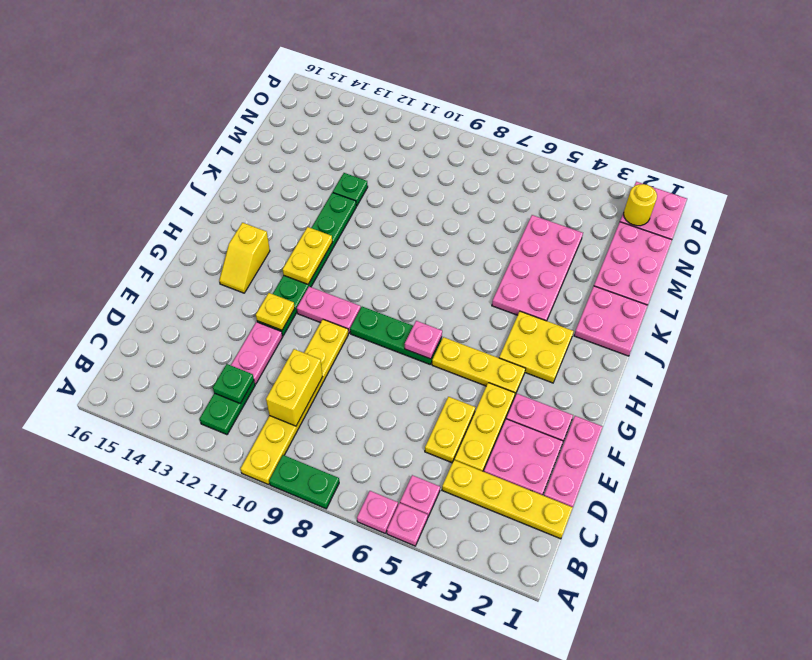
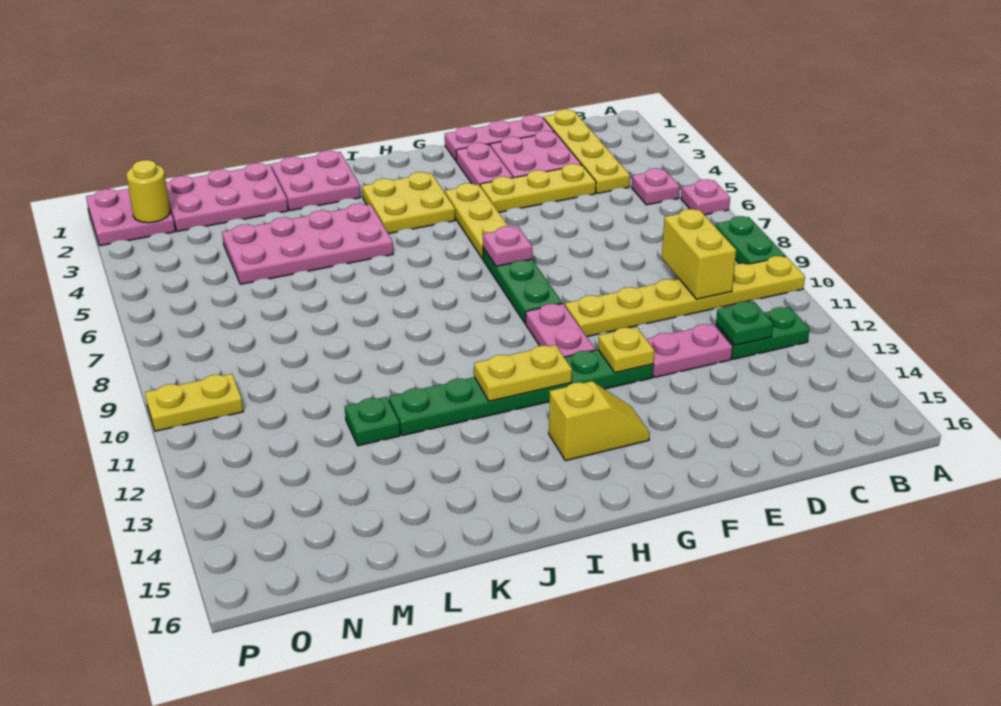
pink 1x1 plate [387,503,428,546] -> none
yellow 1x2 brick [266,349,323,426] -> yellow 1x2 brick turned to [662,209,736,299]
yellow 1x2 plate [425,397,475,463] -> yellow 1x2 plate moved to [145,374,243,431]

